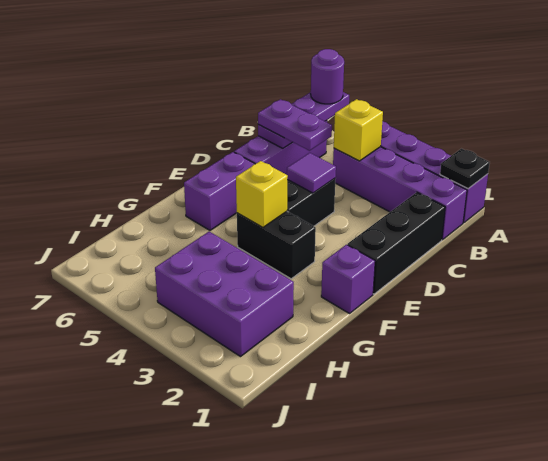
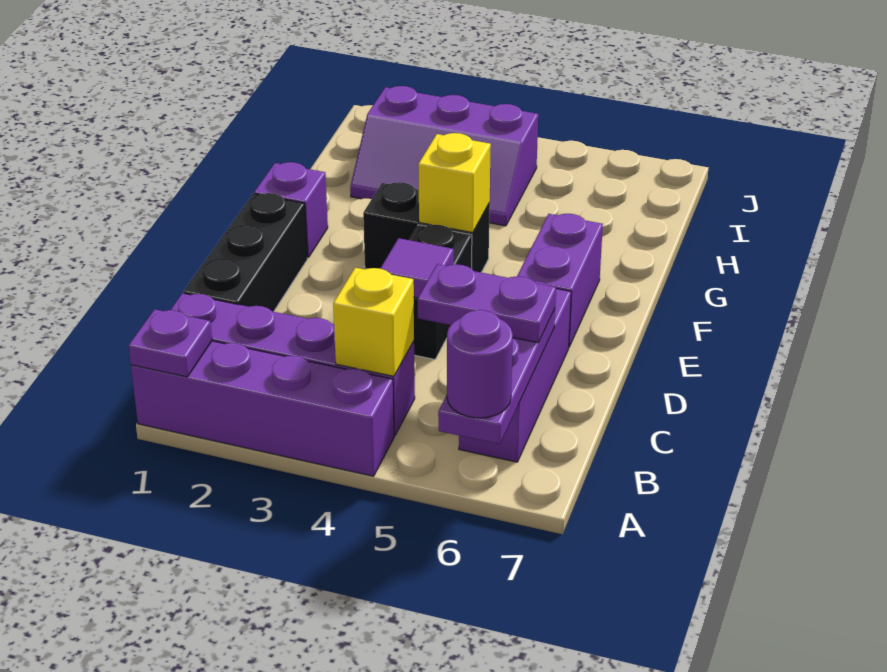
black 1x1 plate [440,149,490,189] -> purple 1x1 plate [128,309,212,377]
purple 2x3 brick [155,232,294,357] -> purple 2x3 slope [350,86,538,226]

